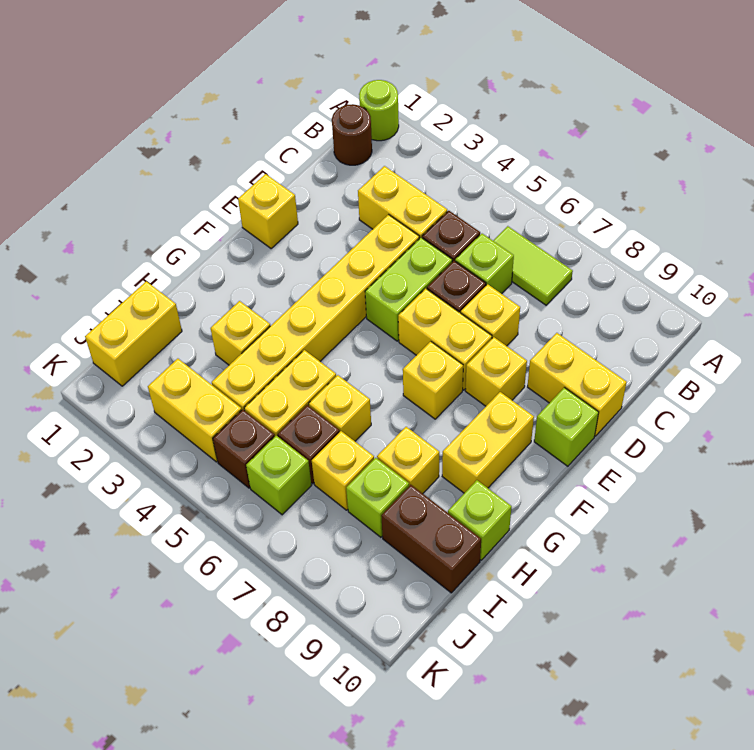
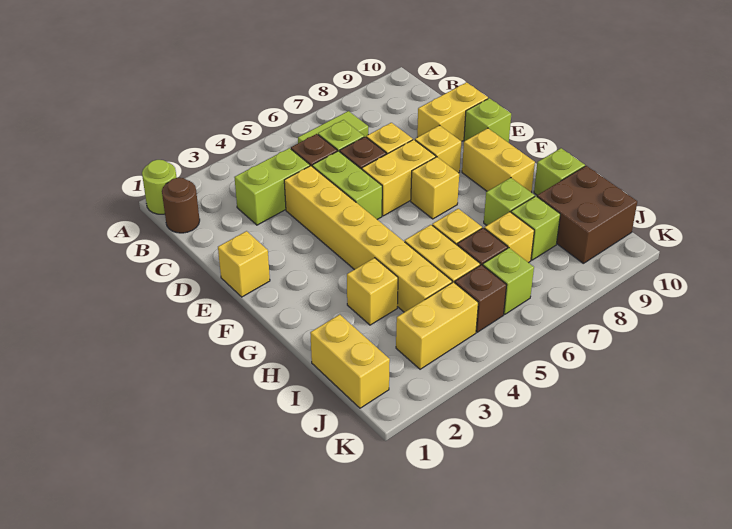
yellow 1x2 brick [358,166,447,239] -> lime 1x2 brick [234,148,310,225]
yellow 1x1 brick [377,427,439,493] -> lime 1x1 brick [484,178,535,226]
brown 1x2 brick [381,485,481,593] -> brown 2x2 brick [537,166,637,263]

